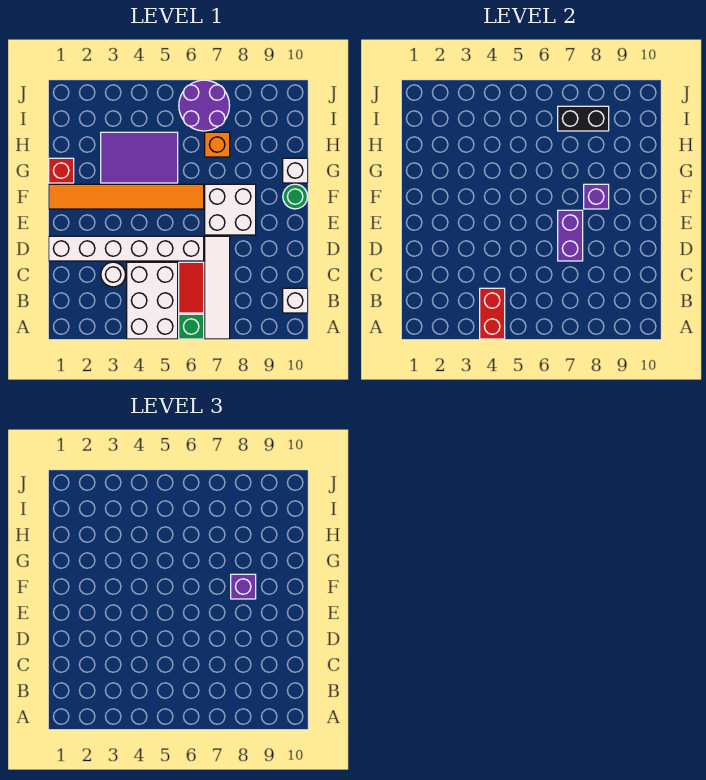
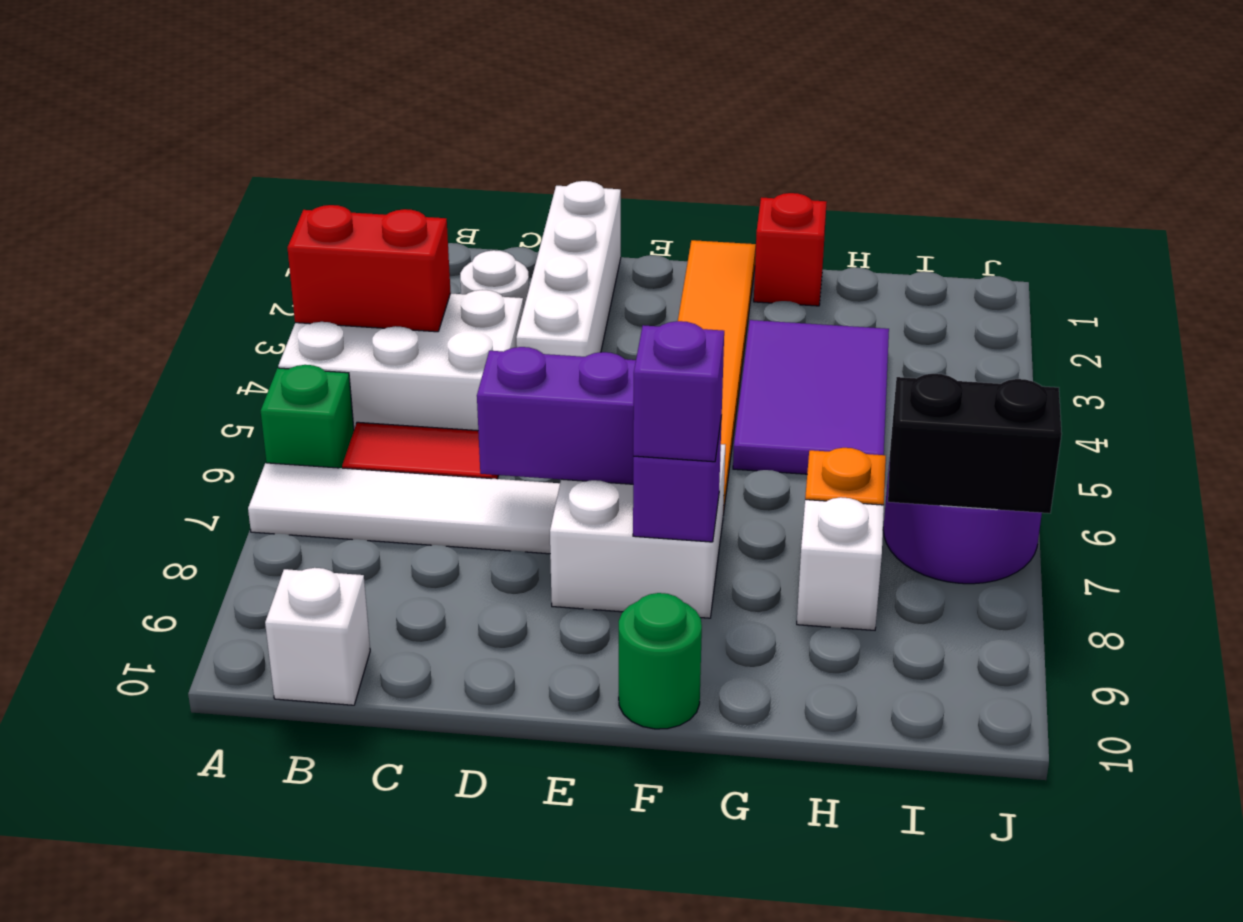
white 1x6 brick [49,236,204,261] -> white 1x4 brick [516,181,621,357]
white 1x1 brick [283,158,308,183] -> white 1x1 brick moved to [797,497,884,630]
black 1x2 brick [558,106,609,131] -> black 1x2 brick turned to [888,373,1062,513]

